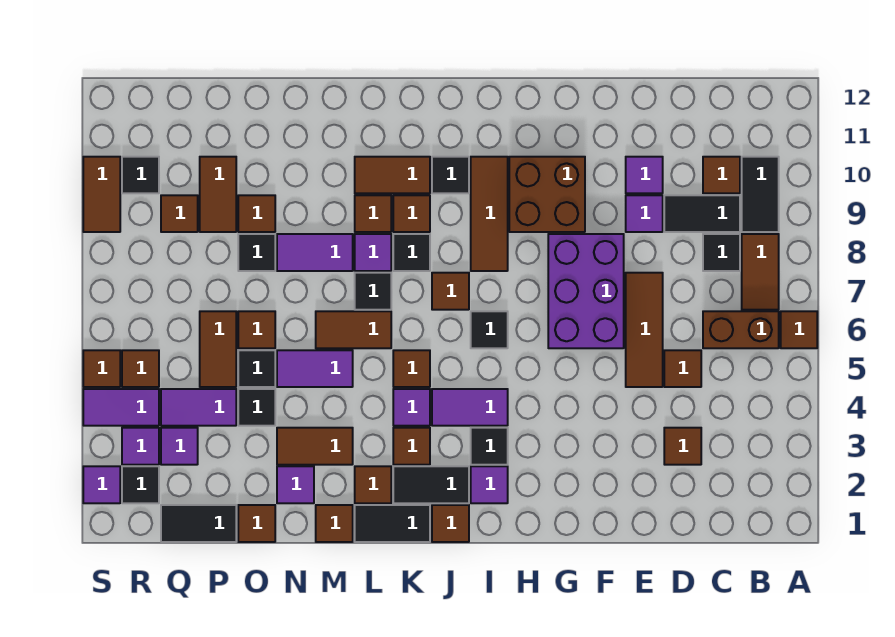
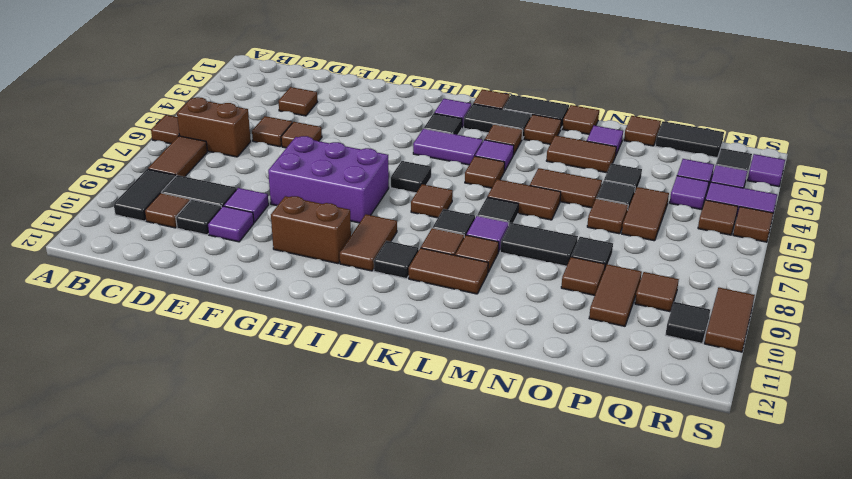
black 1x1 tile [703,234,740,271] -> black 1x1 tile moved to [176,199,221,235]
brown 1x3 tile [626,273,663,387] -> brown 1x1 tile [281,122,322,148]
purple 2x3 brick [548,234,624,348] -> purple 2x3 brick turned to [268,136,389,223]
brown 2x2 brick [509,157,585,232] -> brown 1x2 brick [271,196,351,264]
brown 1x3 tile [471,157,508,271] -> brown 1x2 tile [340,214,397,271]
purple 1x2 tile [277,350,353,387] -> brown 1x2 tile [530,168,602,208]
purple 1x2 tile [277,234,353,271] -> black 1x2 tile [500,223,578,266]
purple 1x2 tile [161,389,236,426] -> purple 1x1 tile [670,176,709,210]

